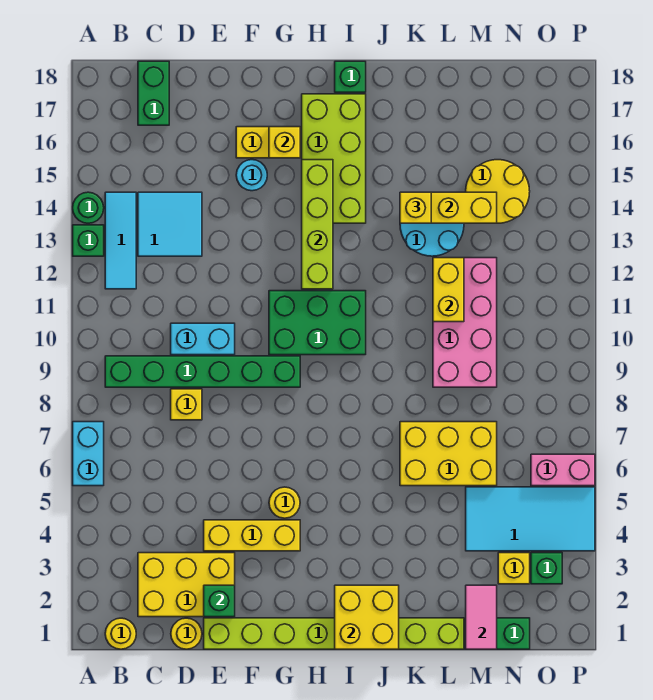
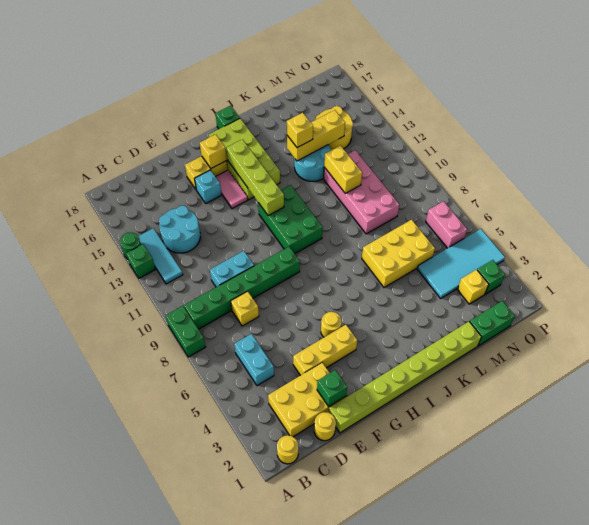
cyan 1x2 brick [73,422,104,486] -> cyan 1x2 brick moved to [234,334,274,386]
cyan 2x2 tile [138,192,202,256] -> cyan 2x2 round brick [159,206,200,253]
green 1x2 brick [138,61,169,125] -> green 1x2 brick moved to [166,306,205,357]
cyan 1x1 round brick [236,160,267,191] -> cyan 1x1 brick [195,170,221,203]
green 2x3 brick [269,291,366,355] -> green 2x3 brick turned to [258,185,323,254]
yellow 2x2 brick [335,585,399,649] -> none
pink 1x2 tile [466,585,497,649] -> pink 1x2 tile moved to [216,170,248,209]
pink 1x2 brick [531,454,595,486] -> pink 1x2 brick turned to [426,201,467,248]

